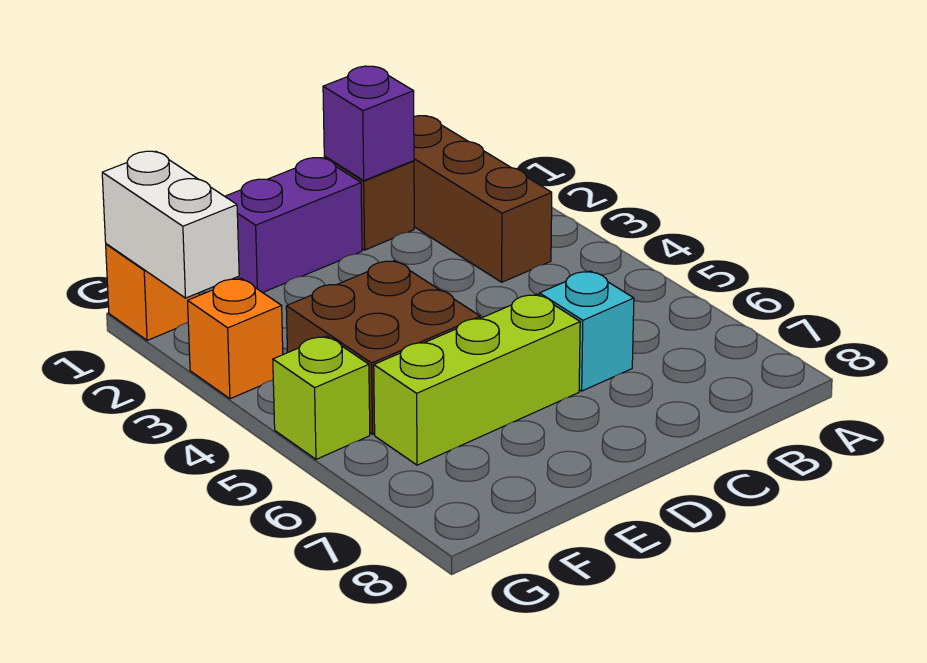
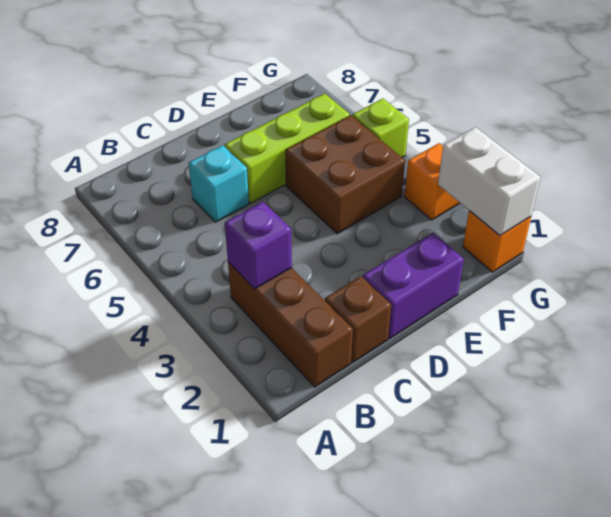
purple 1x1 brick [323,66,414,180] -> purple 1x1 brick moved to [225,202,292,289]

